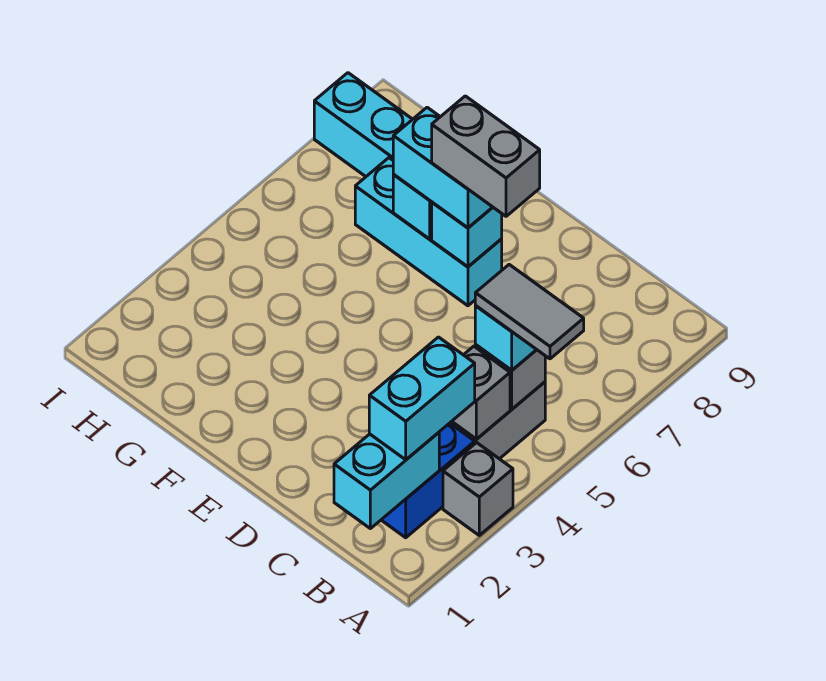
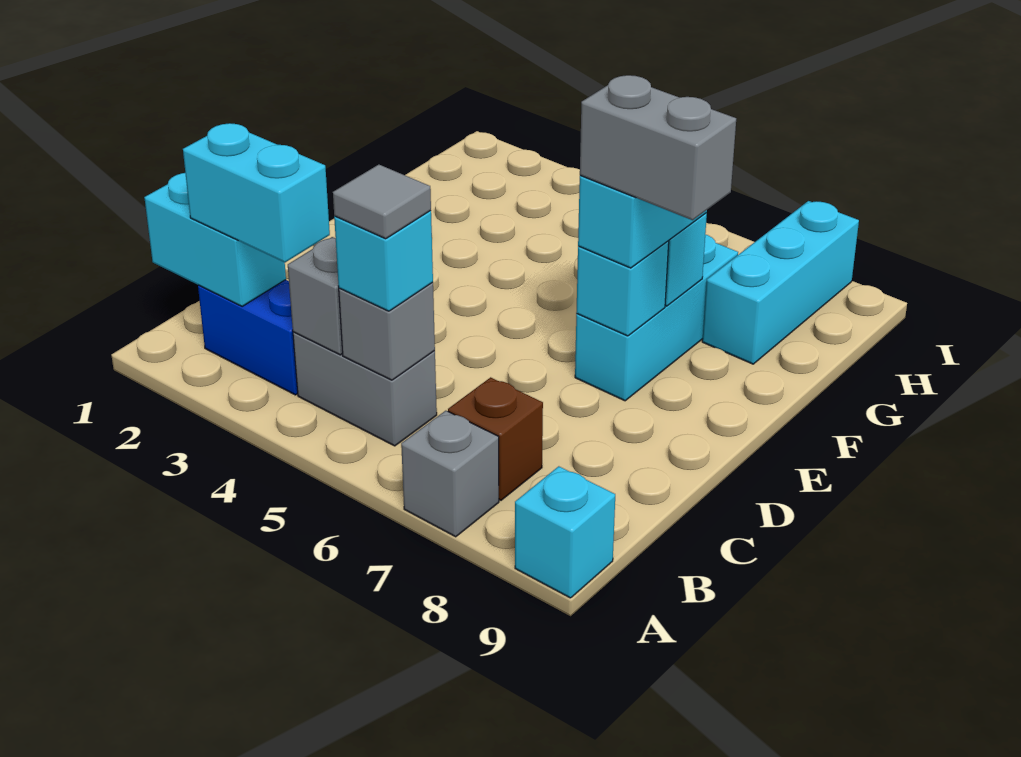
grey 1x1 brick [443,443,513,535] -> grey 1x1 brick moved to [401,411,499,537]
grey 1x2 tile [475,265,584,359] -> grey 1x1 tile [333,164,431,239]
none -> cyan 1x1 brick [515,466,615,598]
none -> brown 1x1 brick [448,377,543,500]
grey 1x2 brick [432,96,540,216] -> grey 1x2 brick turned to [580,75,736,220]

